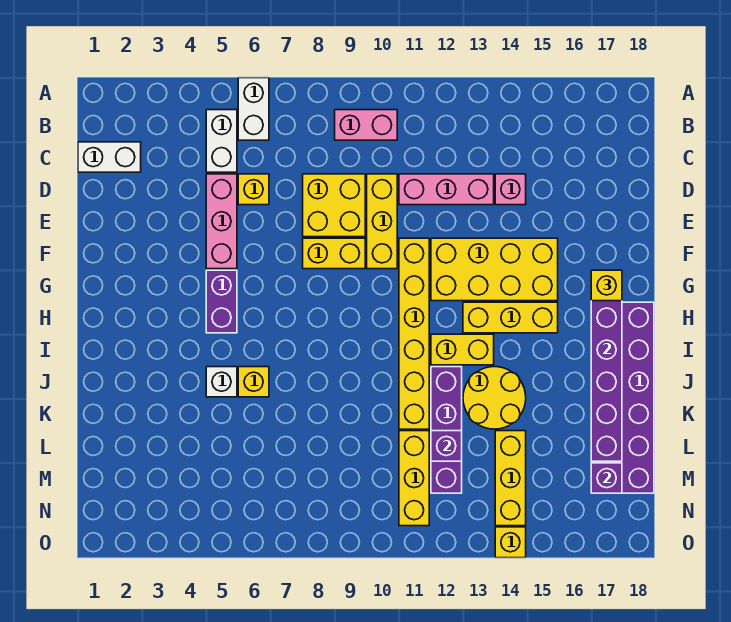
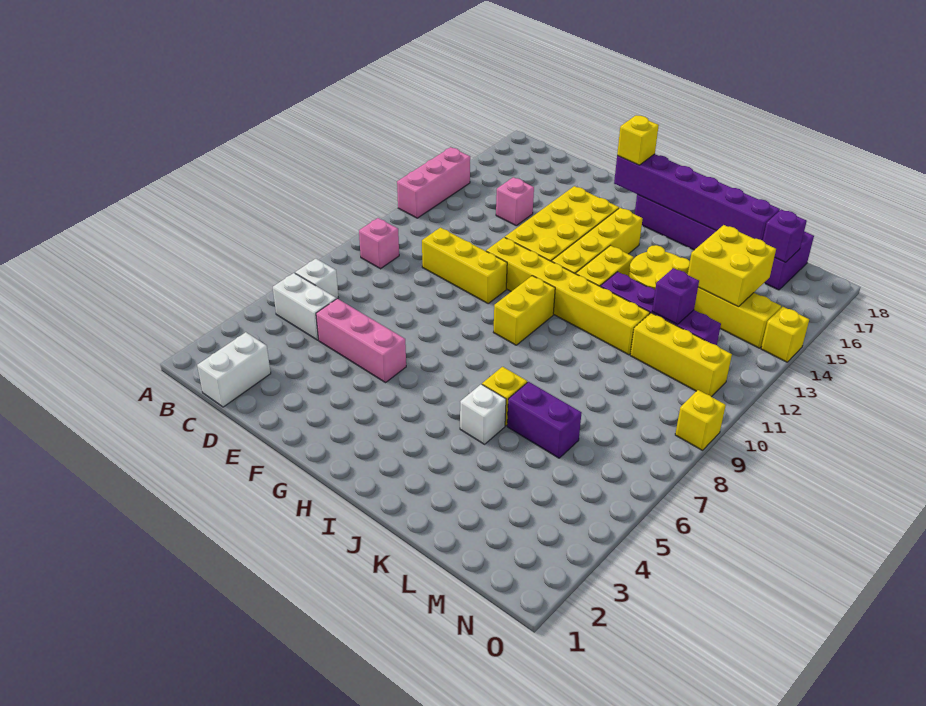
white 1x2 brick [238,78,269,140] -> white 1x1 brick [295,259,338,299]
pink 1x2 brick [335,110,397,140] -> pink 1x1 brick [359,218,399,269]
yellow 1x1 brick [238,174,269,205] -> yellow 1x1 brick moved to [675,390,726,450]
yellow 2x2 brick [303,174,365,237] -> yellow 2x2 brick moved to [688,225,776,307]
pink 1x3 brick [399,174,494,205] -> pink 1x3 brick moved to [397,147,470,218]
yellow 1x2 brick [303,238,365,269] -> yellow 1x2 brick moved to [493,276,555,345]
purple 1x2 brick [206,270,237,333] -> purple 1x2 brick moved to [507,382,582,458]
yellow 1x3 brick [463,302,558,333] -> yellow 1x4 brick [552,208,643,274]

